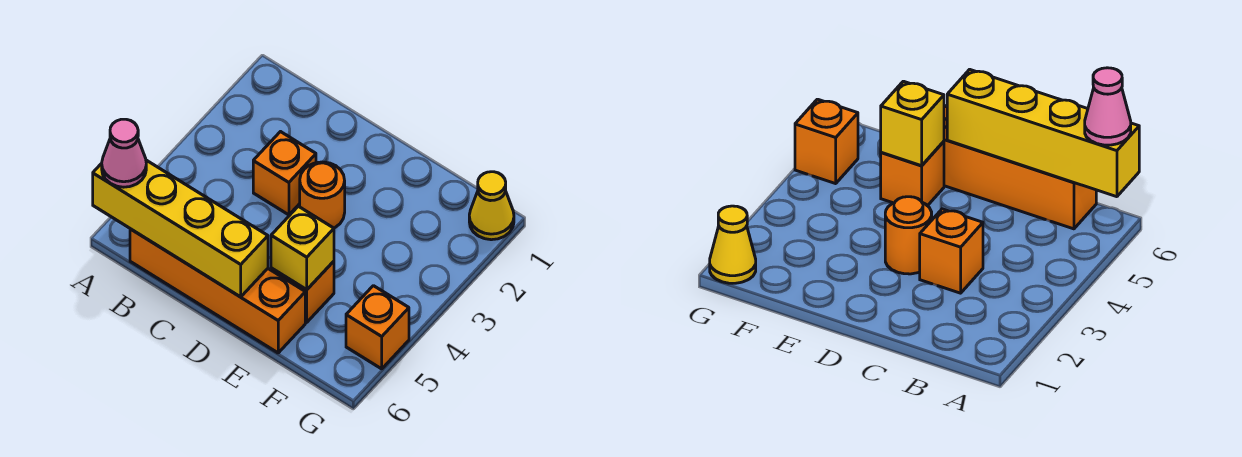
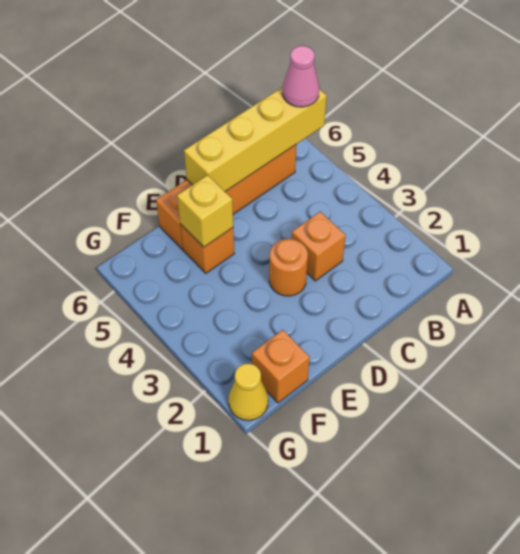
orange 1x1 brick [346,286,409,369] -> orange 1x1 brick moved to [252,330,310,403]

